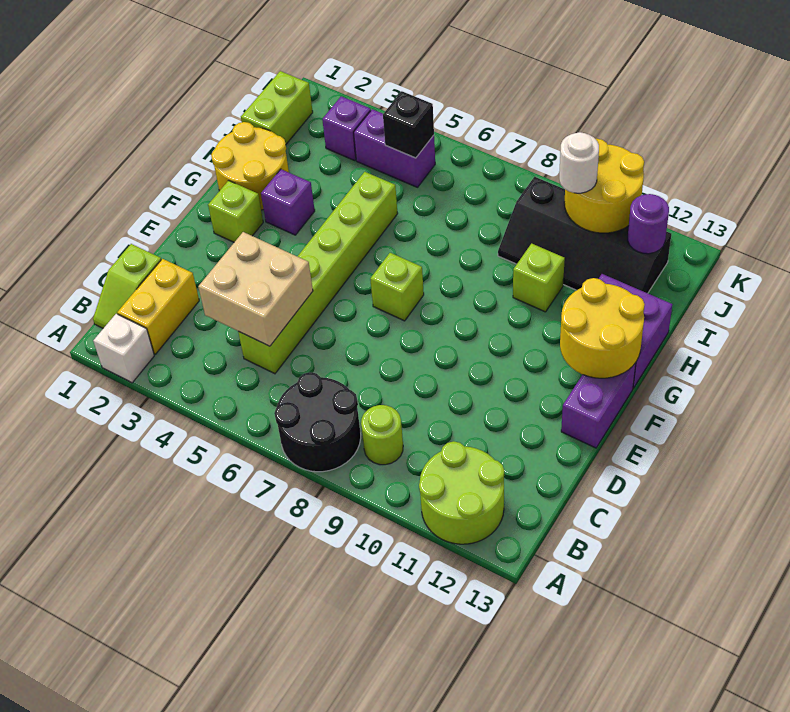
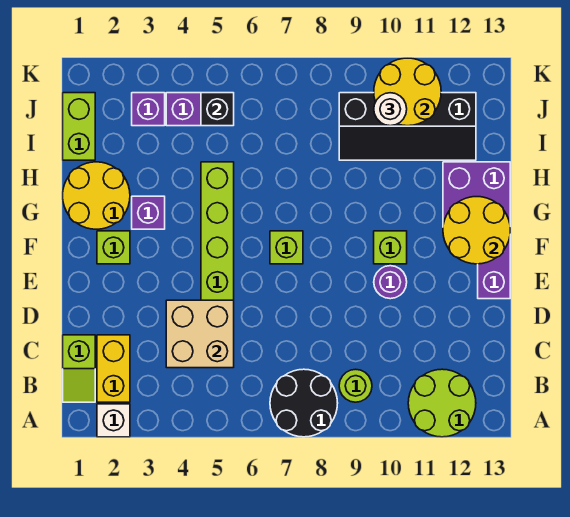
lime 1x1 brick [513,244,565,312] -> lime 1x1 brick moved to [374,231,407,264]
purple 1x1 round brick [628,194,669,254] -> purple 1x1 round brick moved to [374,266,407,299]

